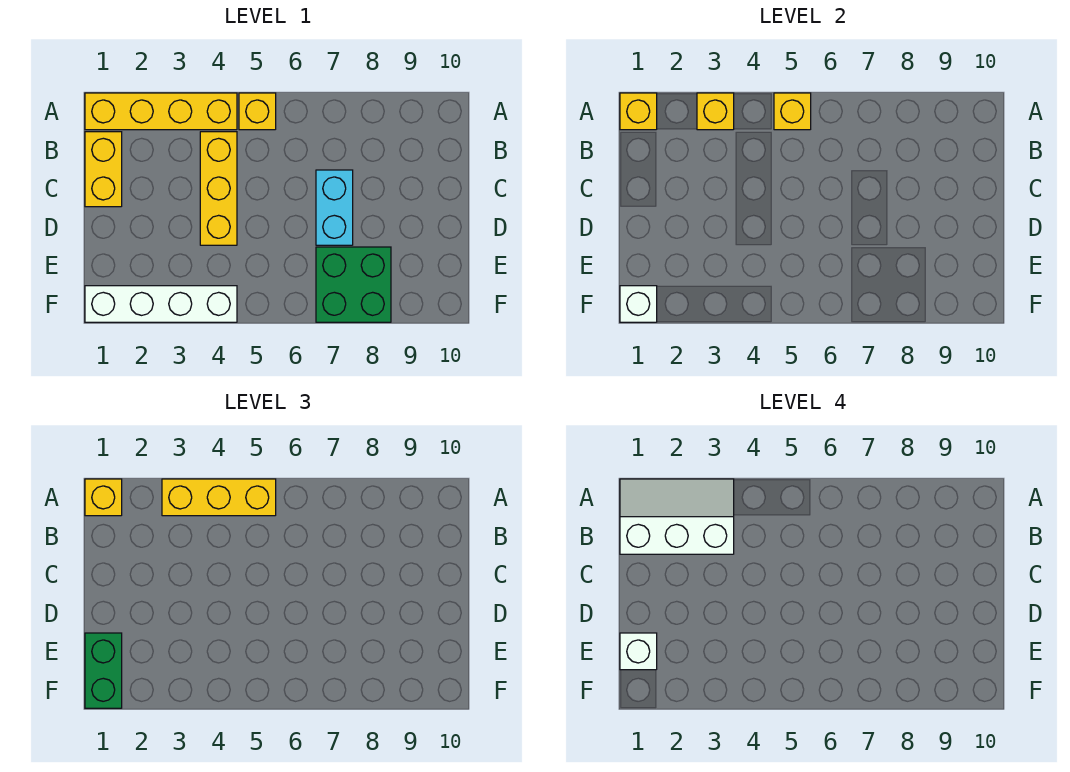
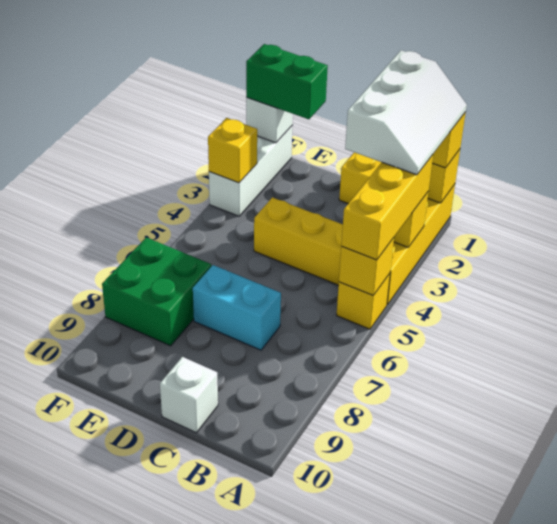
white 1x1 brick [620,633,657,670] -> white 1x1 brick moved to [160,357,218,433]
white 1x4 brick [85,286,237,322] -> white 1x3 brick [209,125,293,216]
none -> yellow 1x1 brick [208,118,257,183]

